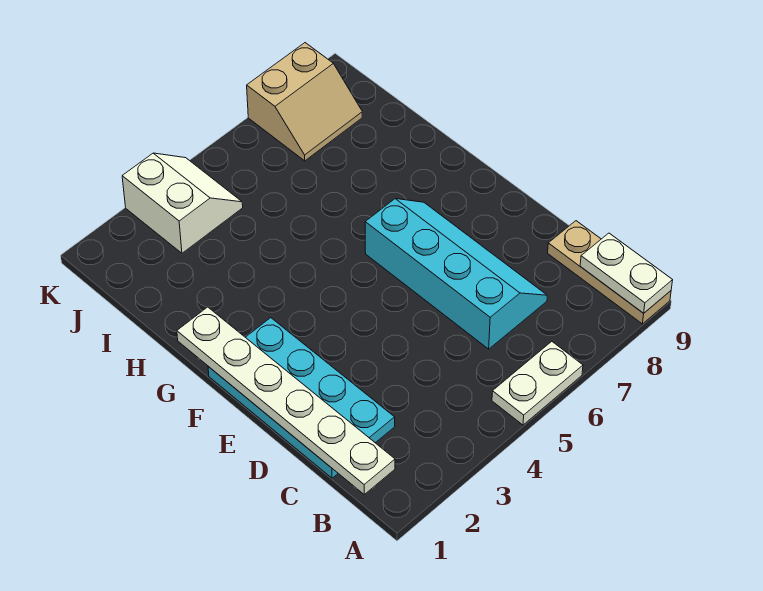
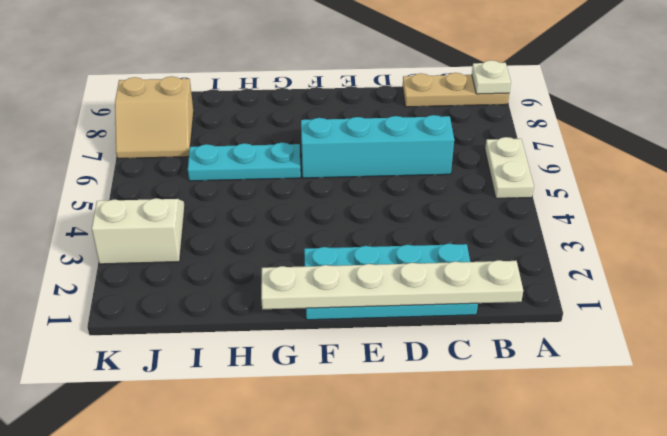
white 1x2 plate [580,233,673,313] -> white 1x1 plate [472,60,511,94]
none -> cyan 1x3 plate [188,143,301,181]
tan 2x2 slope [247,43,362,161] -> tan 2x2 slope turned to [115,76,194,158]

